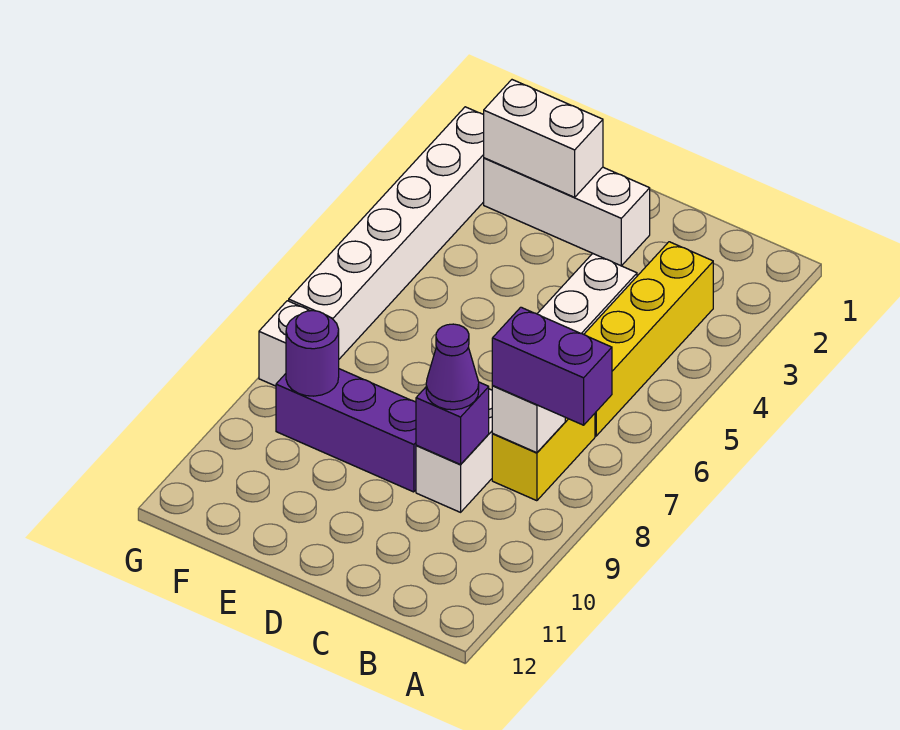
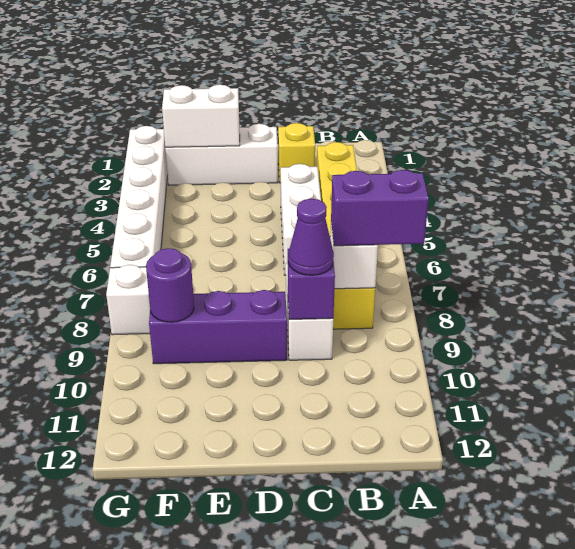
none -> yellow 1x1 brick [278,123,315,183]

